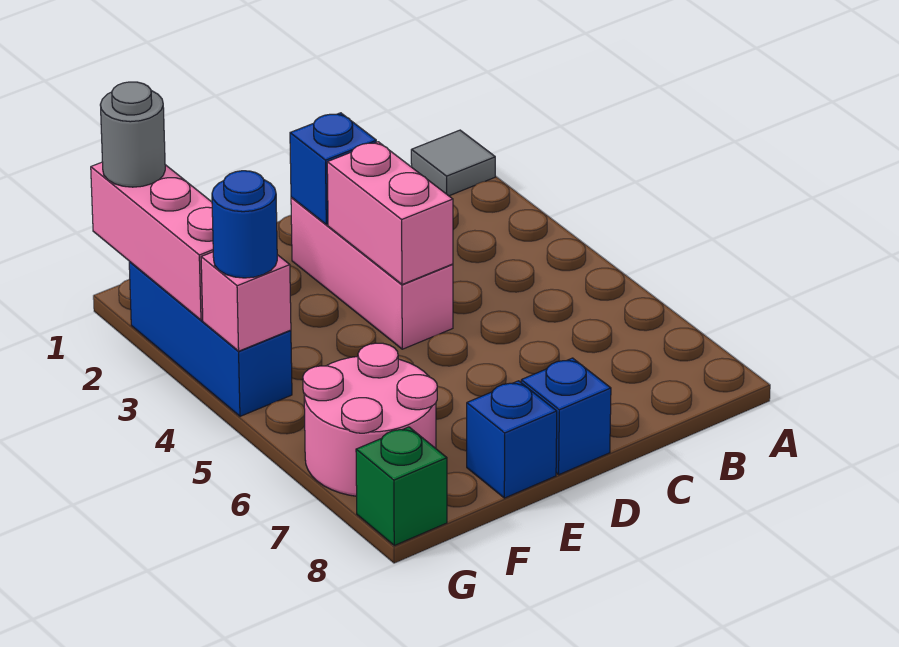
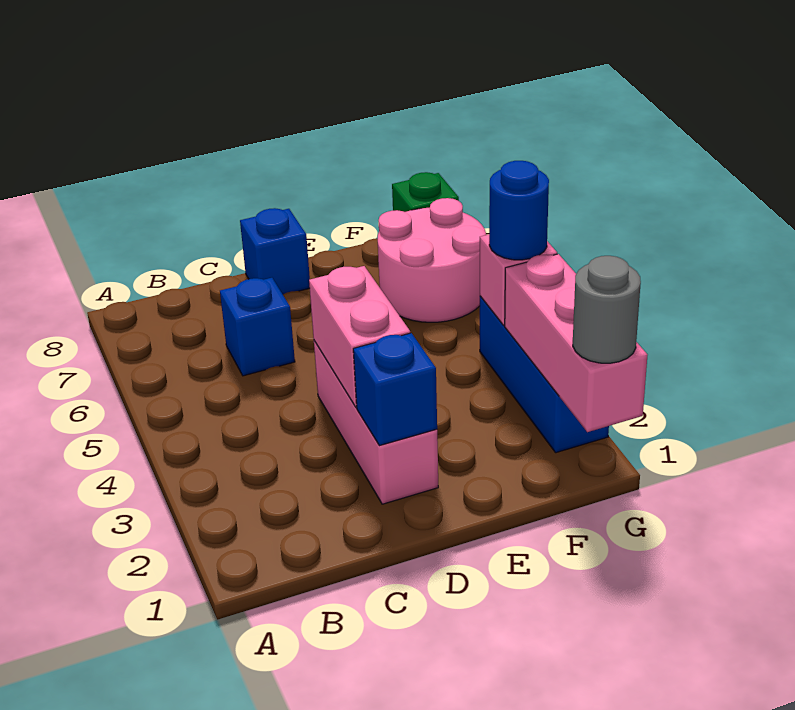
grey 1x1 tile [411,130,495,196] -> none
blue 1x1 brick [467,381,557,498] -> blue 1x1 brick moved to [220,278,295,376]

